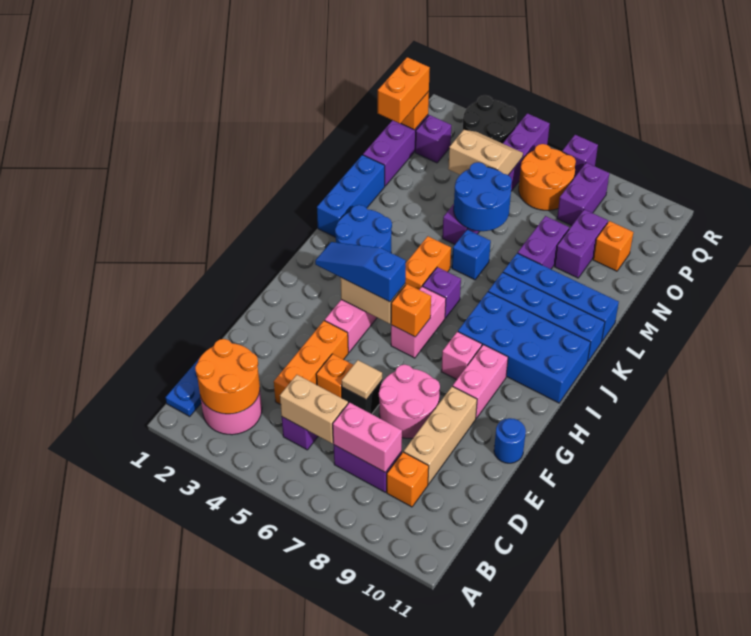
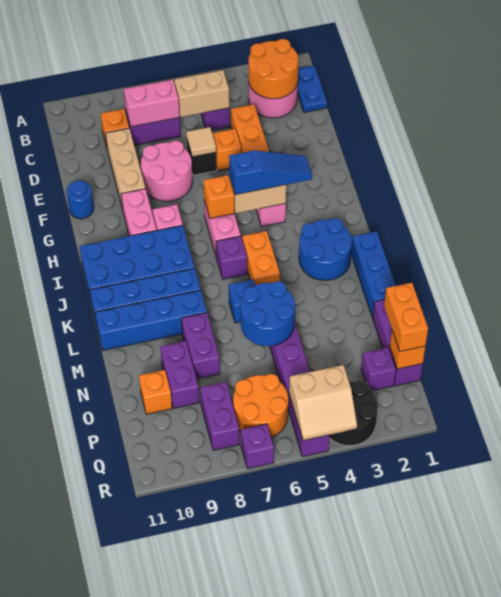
tan 2x2 slope [448,130,523,175] -> tan 2x2 slope moved to [289,365,357,441]

